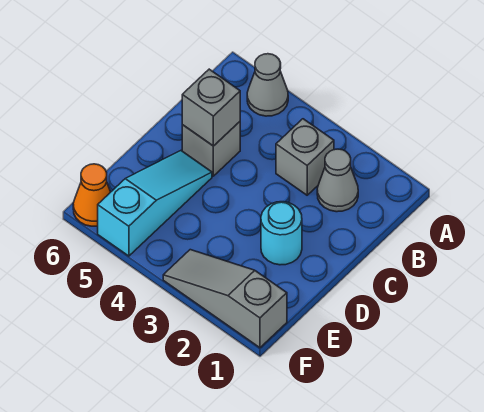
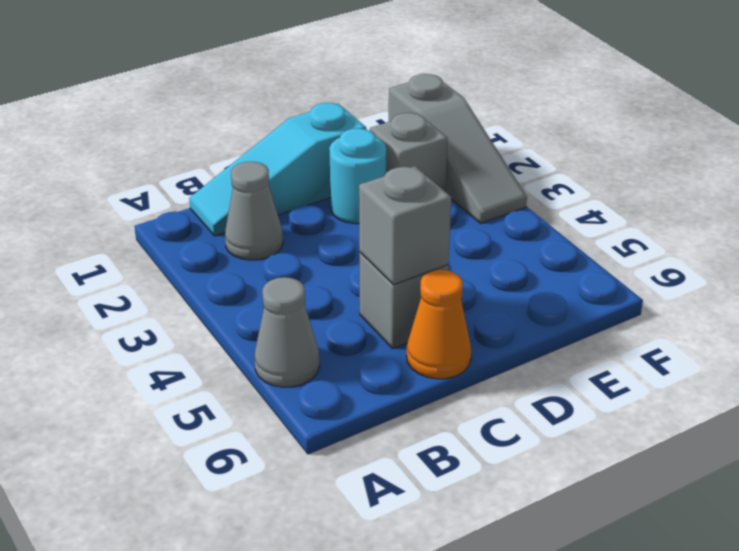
grey 1x1 brick [276,119,334,195] -> grey 1x1 brick moved to [370,113,448,191]
cyan 1x3 slope [98,151,212,256] -> cyan 1x3 slope moved to [189,103,366,236]
orange 1x1 cone [73,164,110,226] -> orange 1x1 cone moved to [406,270,471,379]

